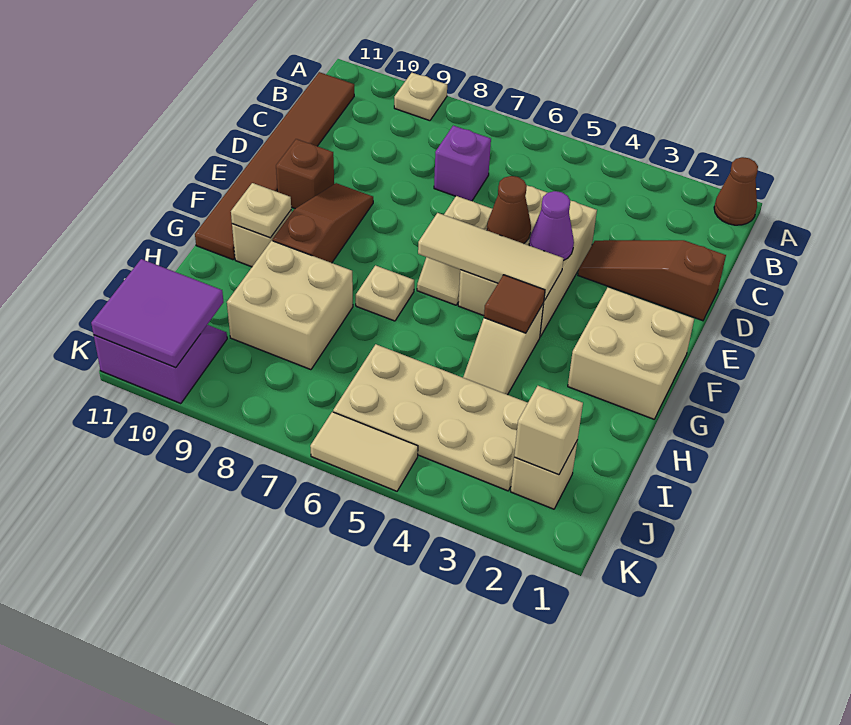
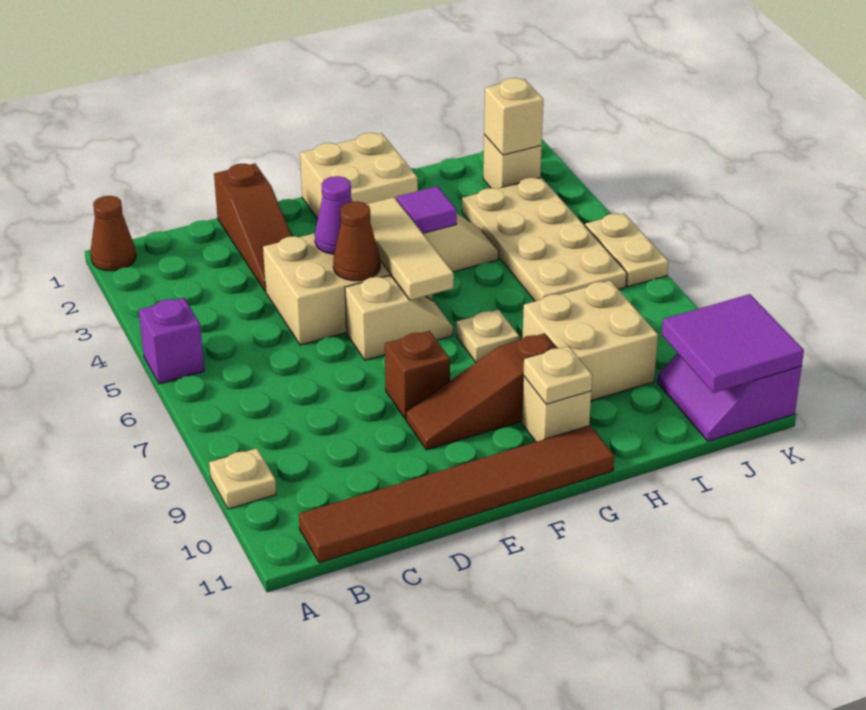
purple 1x1 brick [434,126,491,201] -> purple 1x1 brick moved to [139,298,204,384]
brown 1x1 brick [276,139,334,209] -> brown 1x1 brick moved to [385,331,450,419]
brown 1x1 tile [484,275,545,333] -> purple 1x1 tile [396,186,457,233]
tan 1x2 tile [310,412,418,491] -> tan 1x2 plate [585,213,668,287]

